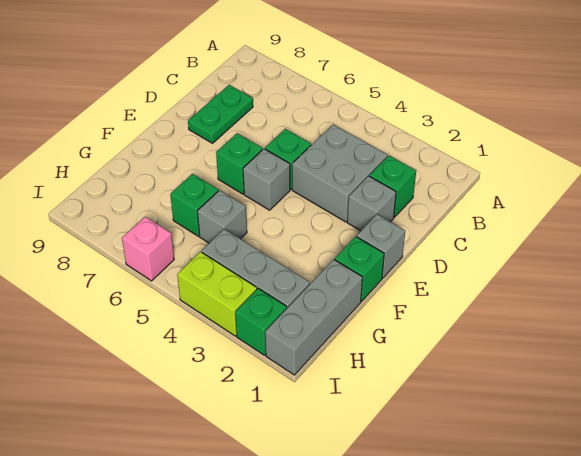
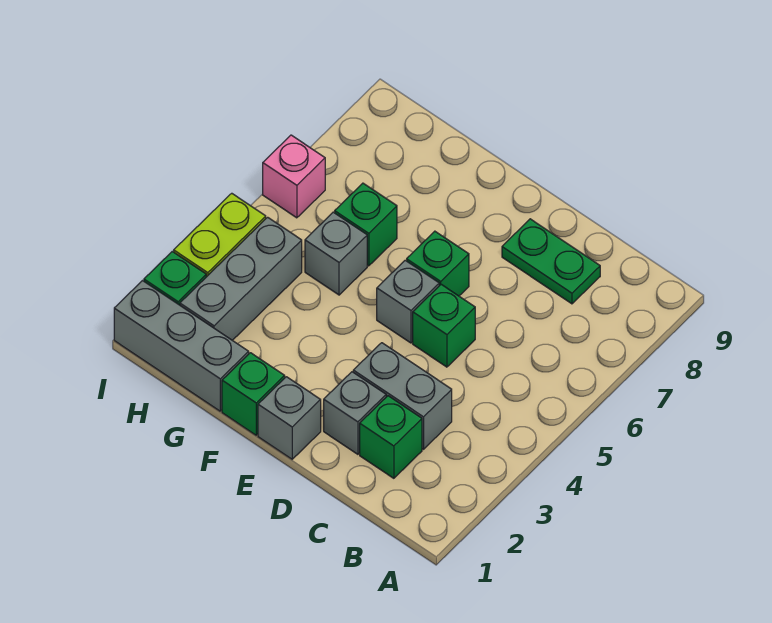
grey 2x2 brick [292,124,388,222] -> grey 1x2 brick [353,343,452,449]

